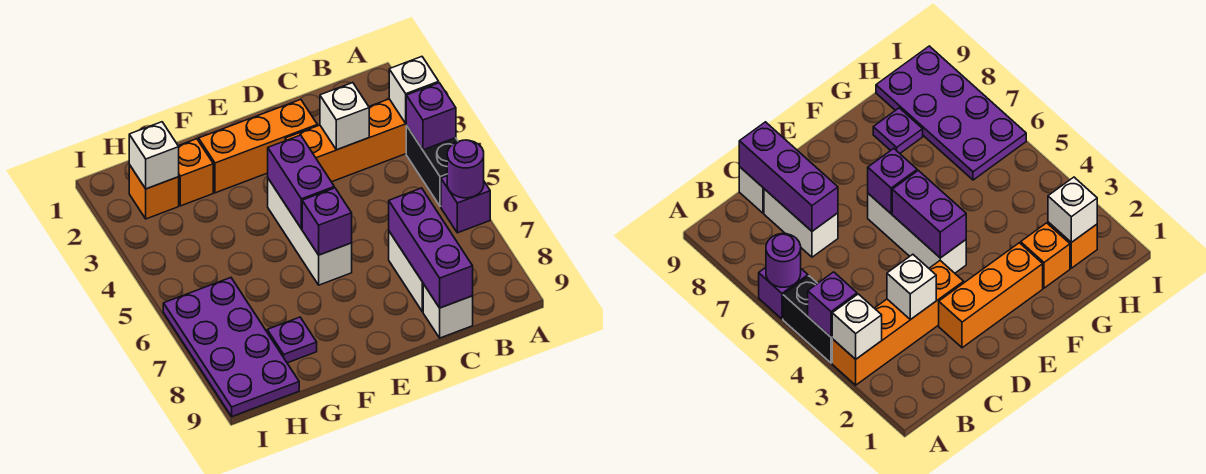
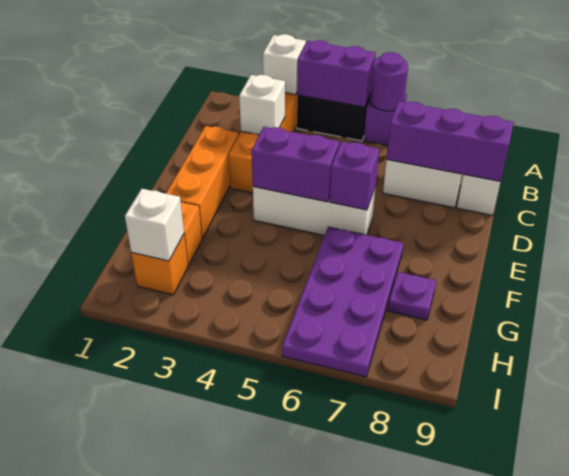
purple 1x1 brick [406,83,456,150] -> purple 1x2 brick [297,40,376,107]
purple 2x4 plate [163,278,299,417] -> purple 2x4 plate turned to [282,227,404,377]

